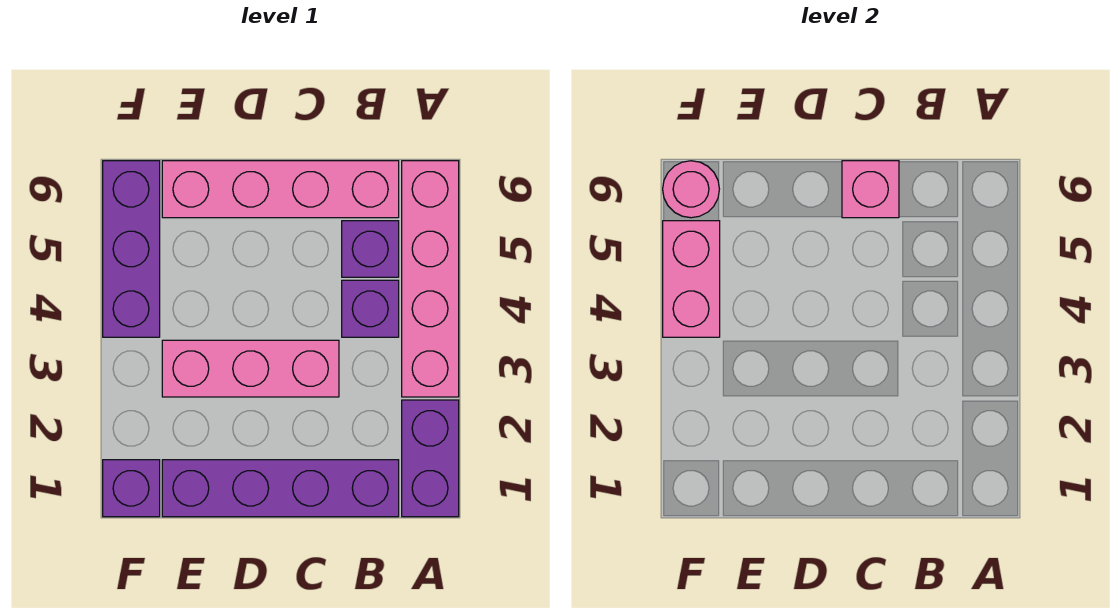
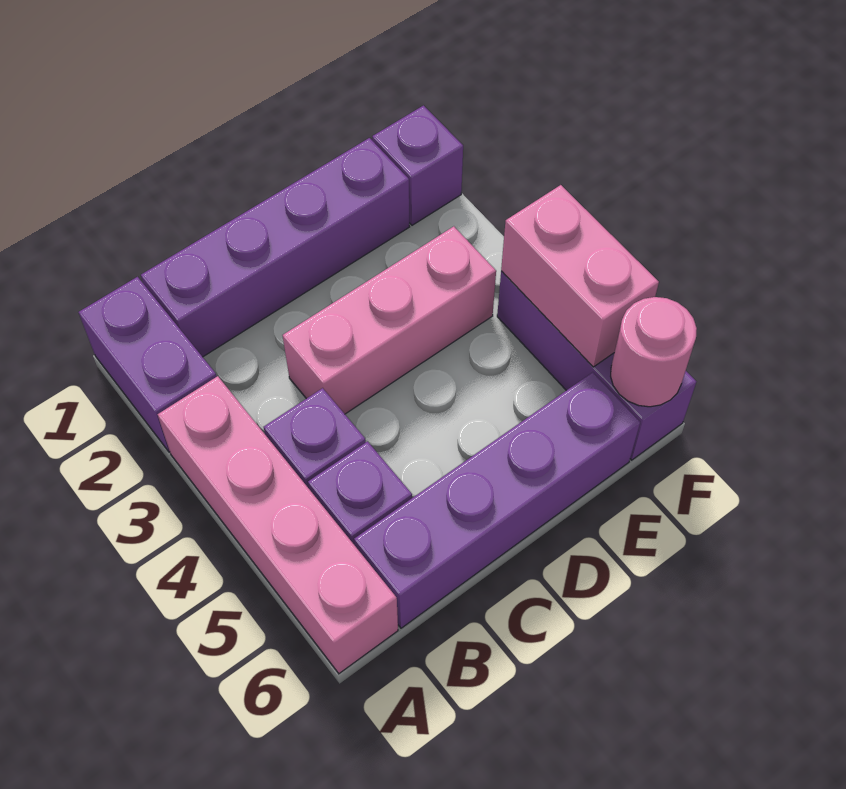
pink 1x4 brick [162,161,399,218] -> purple 1x4 brick [354,372,640,628]
pink 1x1 brick [842,161,899,218] -> none

